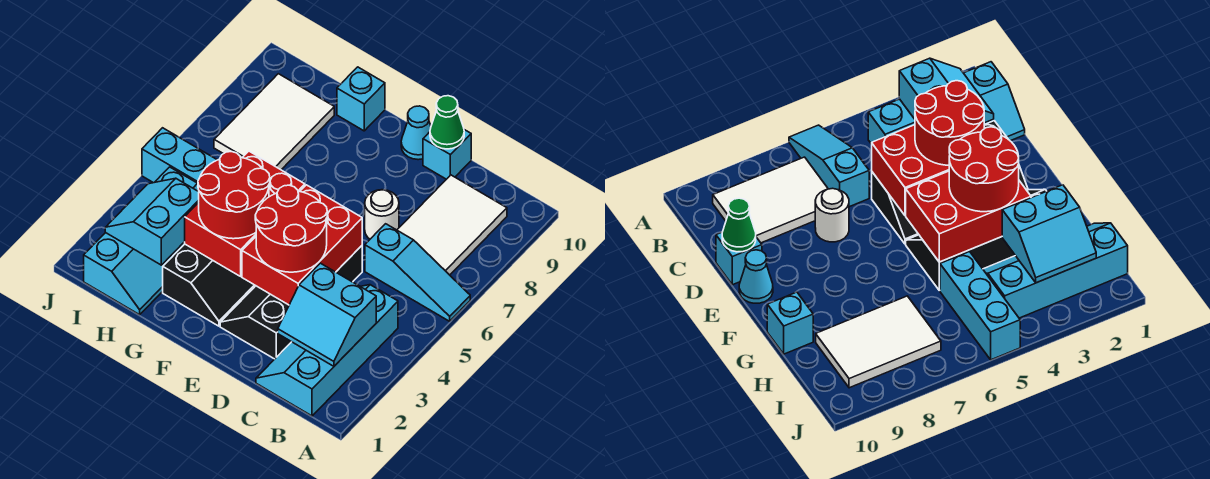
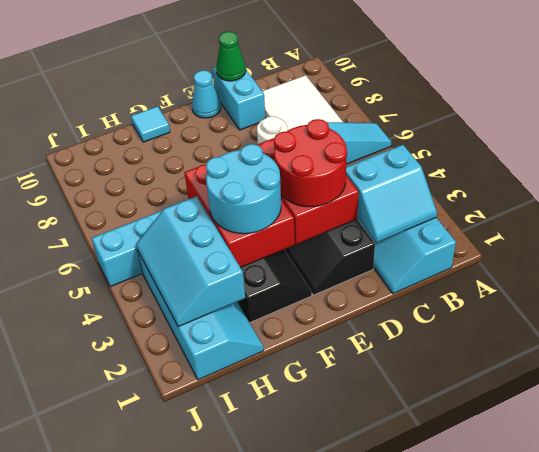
cyan 1x1 brick [423,130,471,179] -> cyan 1x2 brick [212,67,265,130]
red 2x2 round brick [198,152,270,239] -> cyan 2x2 round brick [206,144,281,234]
cyan 1x1 brick [337,67,385,131] -> cyan 1x1 tile [131,106,170,142]
cyan 2x2 slope [105,178,199,265] -> cyan 2x3 slope [136,196,245,327]
white 2x3 tile [214,74,334,170] -> none

